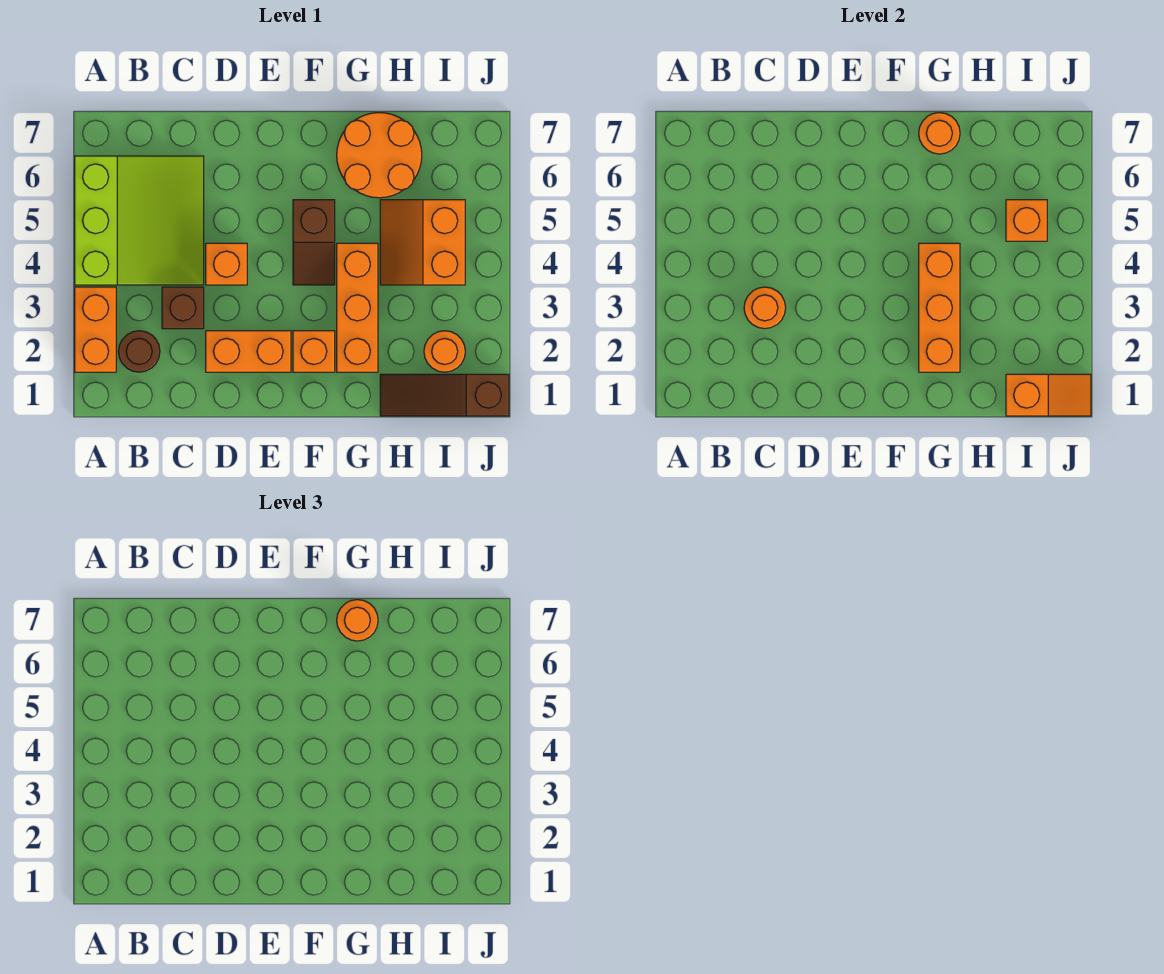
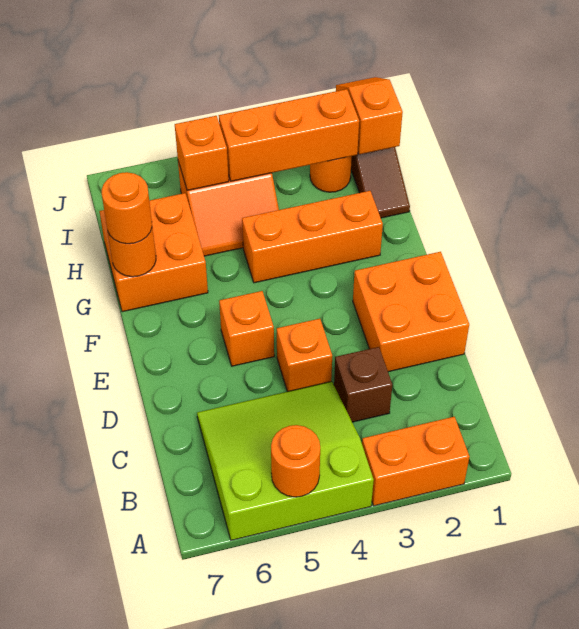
brown 1x1 round brick [118,331,160,372] -> none
orange 1x1 round brick [744,287,786,329] -> orange 1x1 round brick moved to [271,425,320,497]
orange 1x2 brick [206,331,291,372] -> orange 2x2 brick [353,252,469,372]
orange 1x1 brick [293,331,335,372] -> orange 1x1 brick moved to [219,291,274,366]
brown 1x2 slope [293,200,335,285] -> none
orange 1x3 brick [919,243,960,372] -> orange 1x3 brick moved to [219,89,359,181]
orange 2x2 round brick [337,113,422,198] -> orange 2x2 brick [99,193,208,312]

